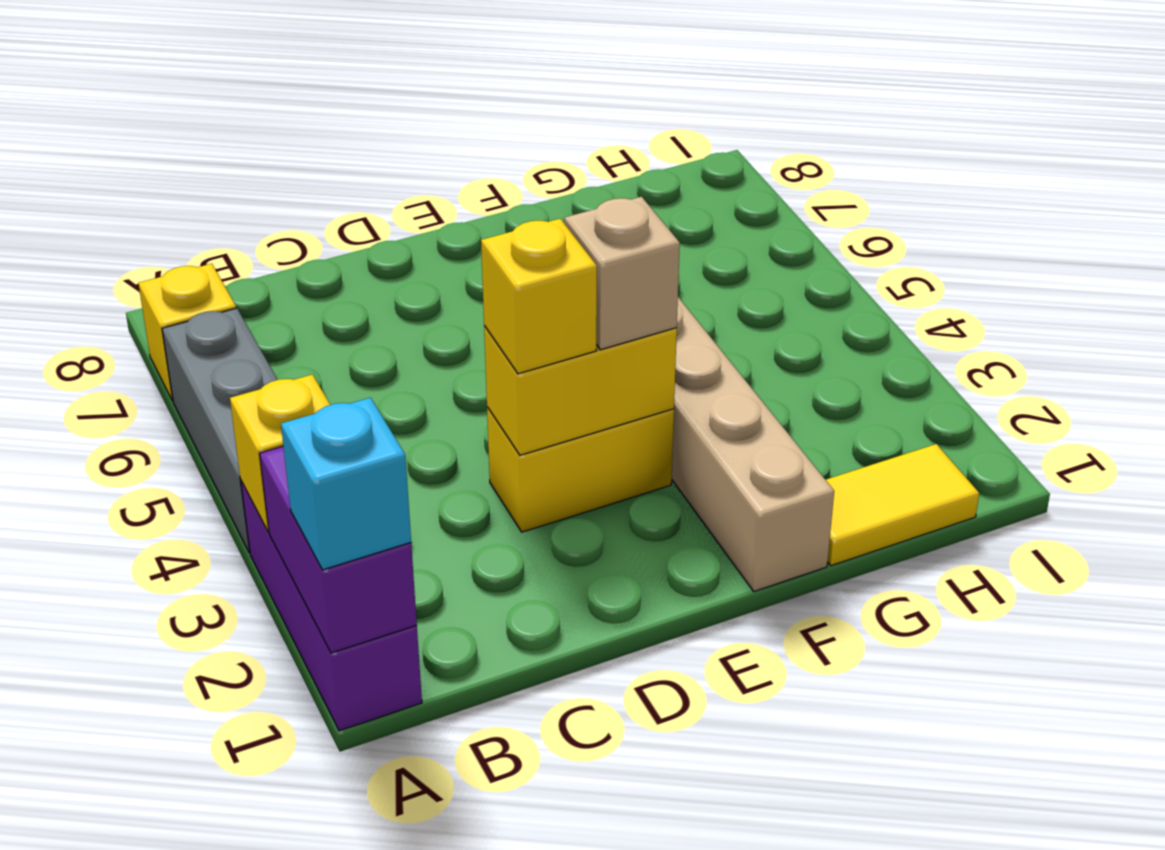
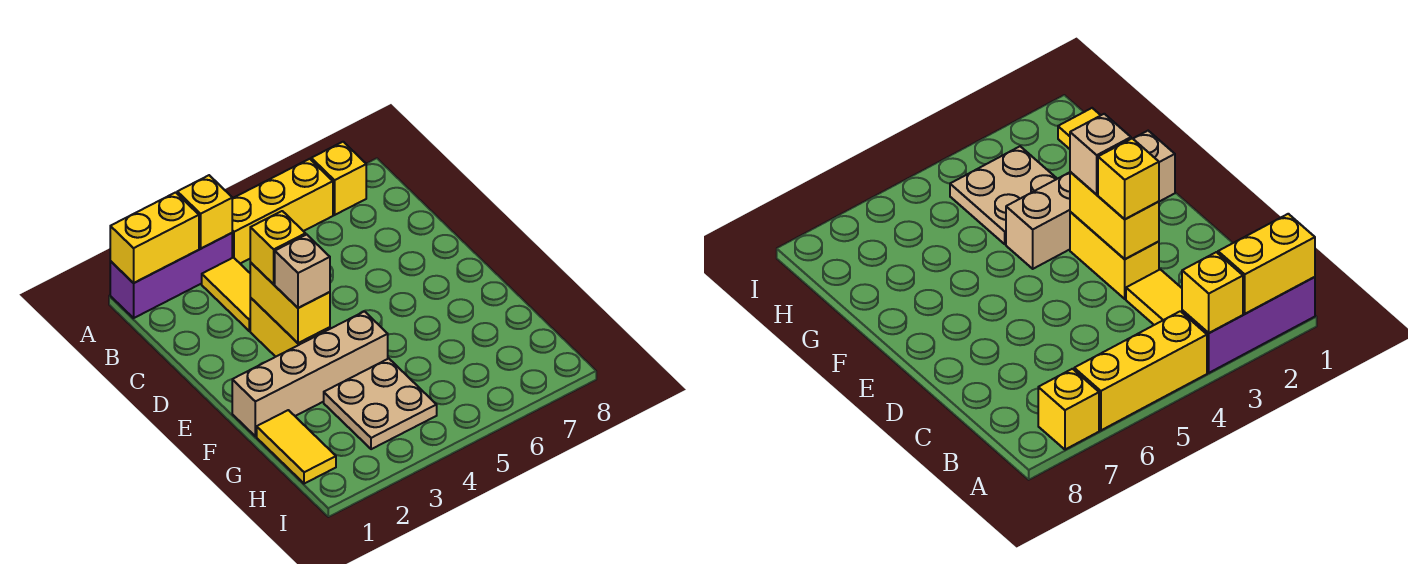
purple 1x2 brick [260,446,417,653] -> yellow 1x2 brick [110,192,199,283]
cyan 1x1 brick [281,398,411,570] -> none
grey 1x3 brick [162,308,278,553] -> yellow 1x3 brick [232,159,333,264]
none -> yellow 1x2 tile [202,258,251,331]
none -> tan 2x2 plate [324,359,437,449]

